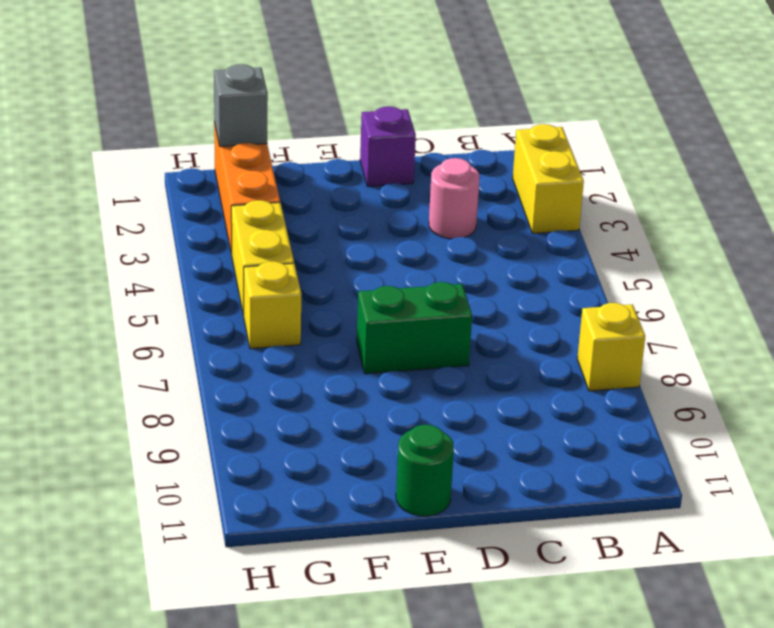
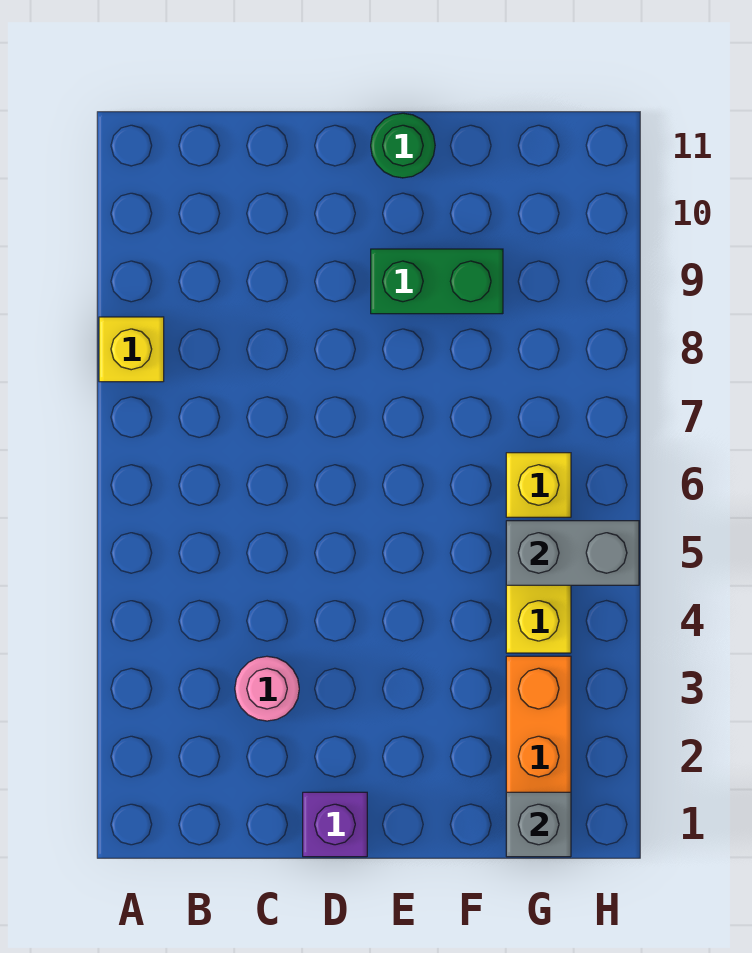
yellow 1x2 brick [513,124,584,234] -> none
green 1x2 brick [357,282,472,374] -> green 1x2 brick moved to [371,249,503,314]
none -> grey 1x2 brick [506,521,639,585]

